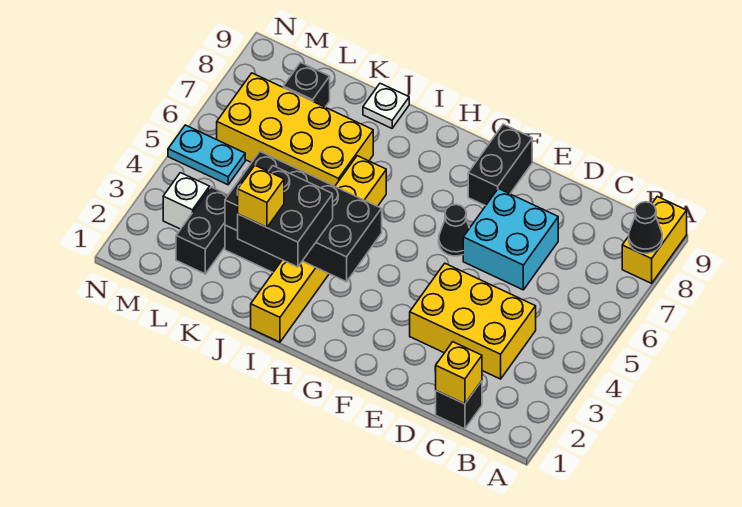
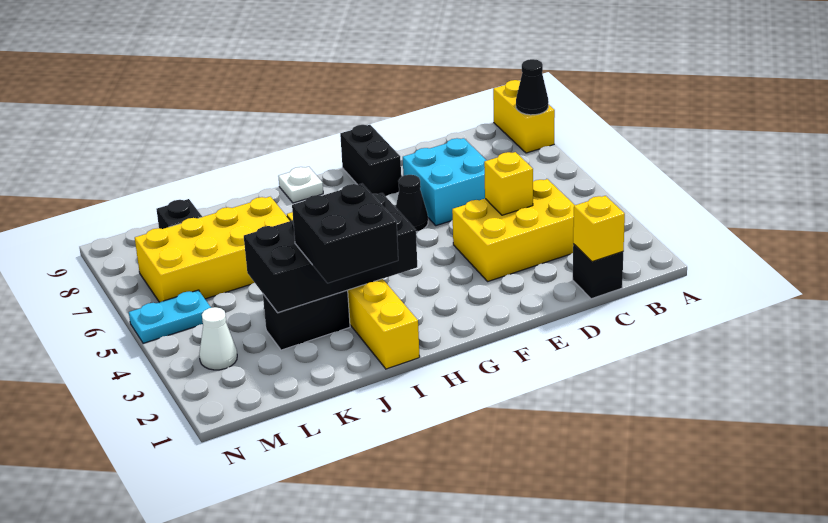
yellow 1x1 brick [238,166,284,227] -> yellow 1x1 brick moved to [484,152,533,215]
white 1x1 plate [363,83,409,128] -> white 1x1 plate moved to [278,167,323,203]
black 1x2 brick [176,187,228,274] -> none
white 1x1 brick [163,173,210,229] -> white 1x1 cone [199,307,237,370]

